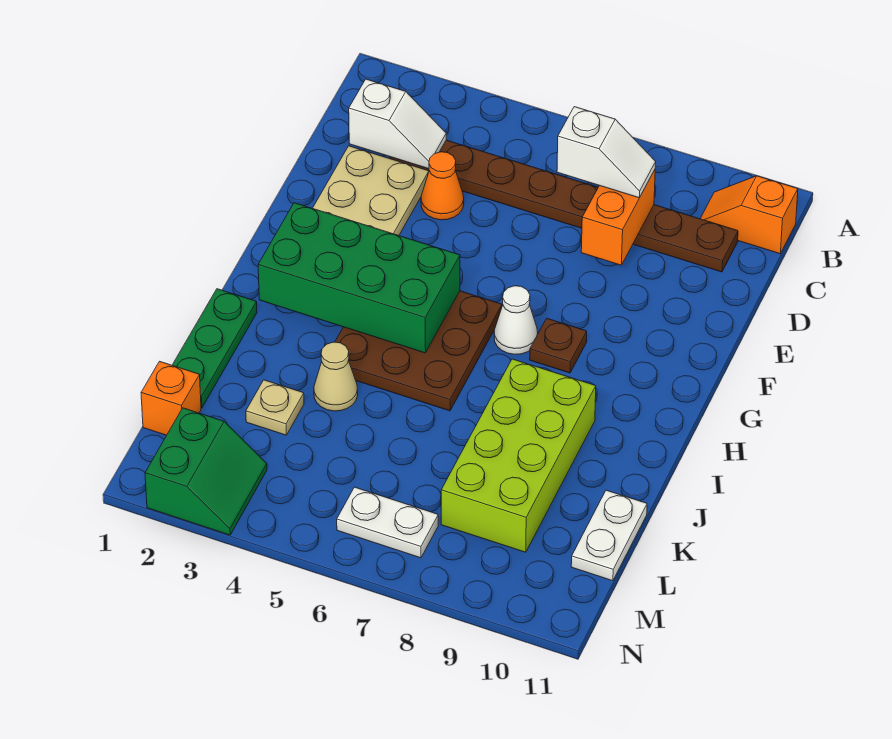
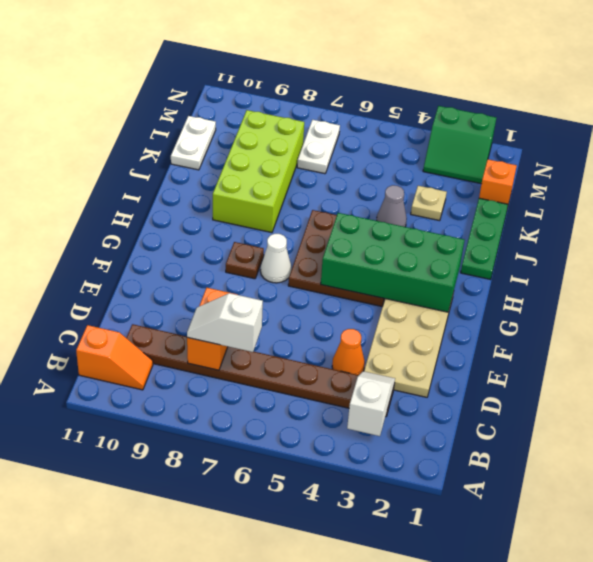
white 1x2 slope [349,79,446,169] -> white 1x2 slope turned to [347,371,395,436]
tan 1x1 cone [314,342,358,411] -> grey 1x1 cone [377,185,407,227]
green 2x2 slope [145,408,267,535] -> green 2x2 slope turned to [423,106,496,184]
white 1x2 plate [337,487,438,558] -> white 1x2 plate turned to [297,120,340,174]

